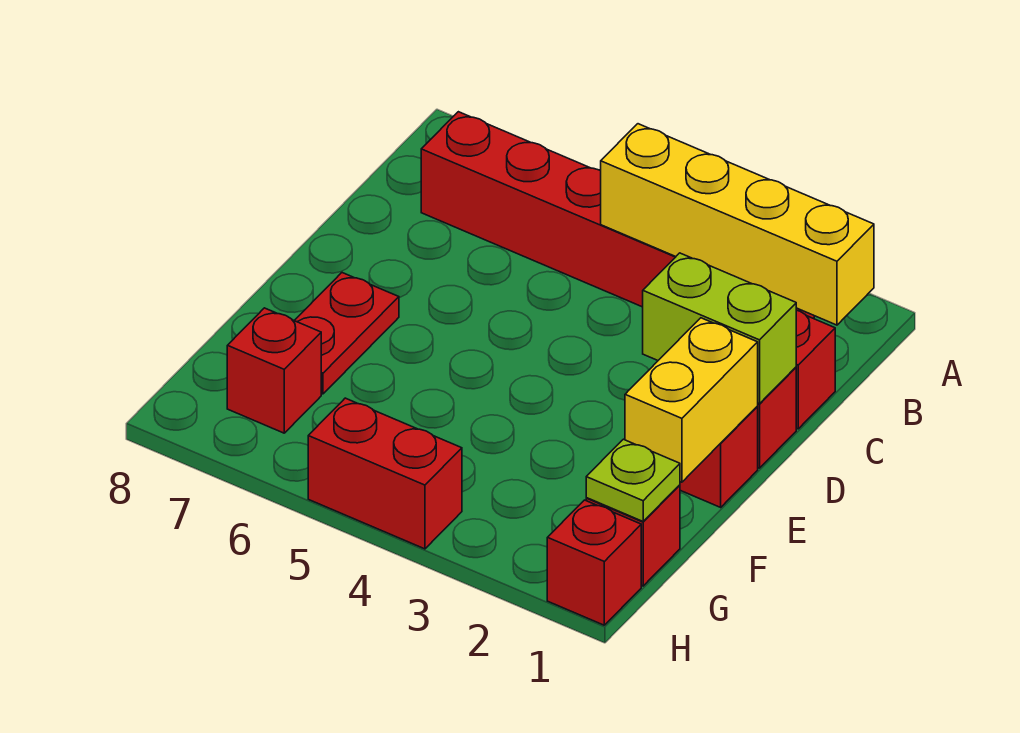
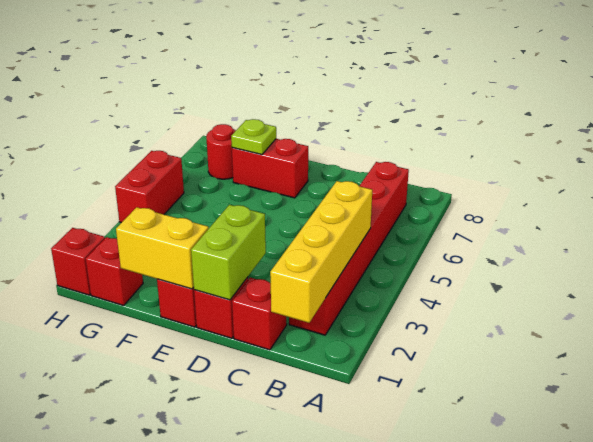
red 1x2 plate [294,273,399,394] -> red 1x2 brick [232,139,308,198]
lime 1x1 plate [586,439,680,521] -> lime 1x1 plate moved to [231,119,276,154]
red 1x1 brick [227,308,321,433] -> red 1x1 round brick [206,124,236,179]

